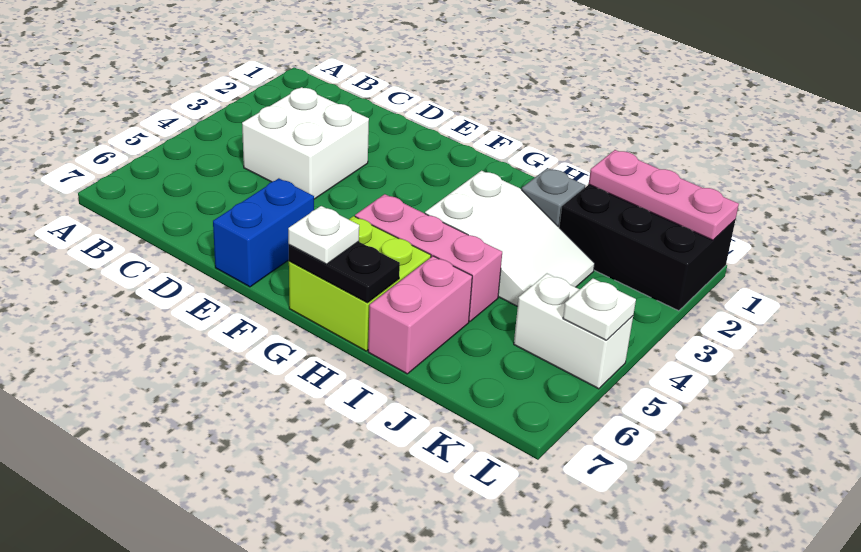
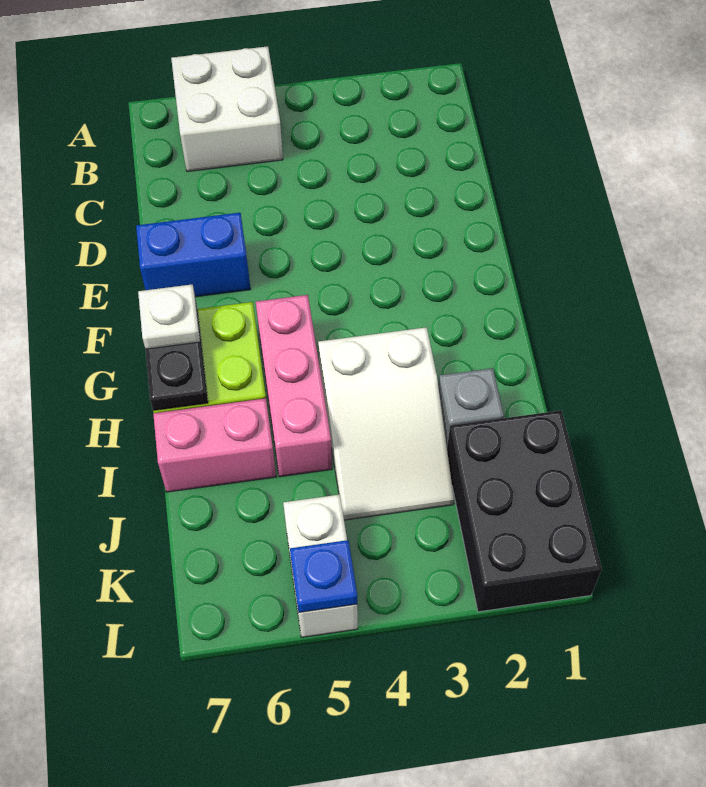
white 2x2 brick [242,87,369,199] -> white 2x2 brick moved to [171,46,283,172]
pink 1x3 plate [589,150,739,240] -> none
white 1x1 plate [563,278,636,340] -> blue 1x1 plate [290,540,357,613]

